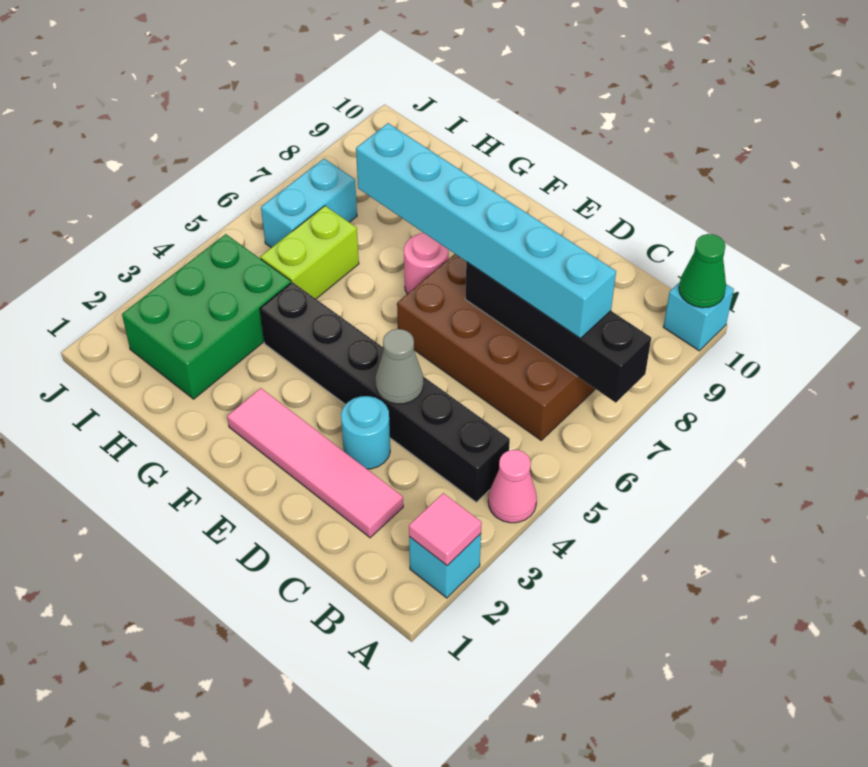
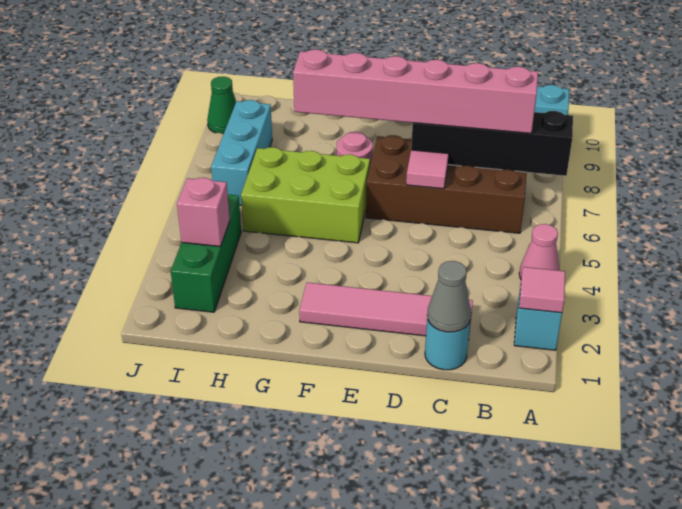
green 1x1 cone [679,234,726,308] -> green 1x1 cone moved to [207,77,236,134]
black 1x6 brick [260,282,510,502] -> none
cyan 1x6 brick [356,123,616,338] -> pink 1x6 brick [293,49,538,133]
cyan 1x1 round brick [341,396,390,469] -> cyan 1x1 round brick moved to [425,317,470,370]
grey 1x1 cone [376,329,423,404] -> grey 1x1 cone moved to [427,261,471,332]
none -> pink 1x1 tile [406,150,449,189]
green 2x3 brick [122,234,291,399] -> green 1x3 brick [171,195,241,312]
lime 1x2 brick [261,206,359,299] -> lime 2x3 brick [241,147,370,243]
none -> pink 1x1 brick [177,178,230,247]
cyan 1x2 brick [261,159,357,248] -> cyan 1x3 brick [211,100,272,205]

